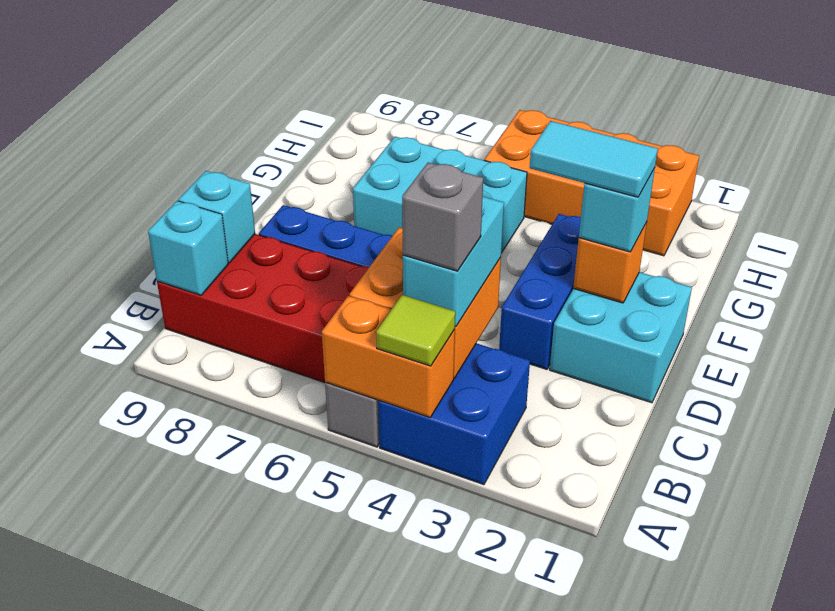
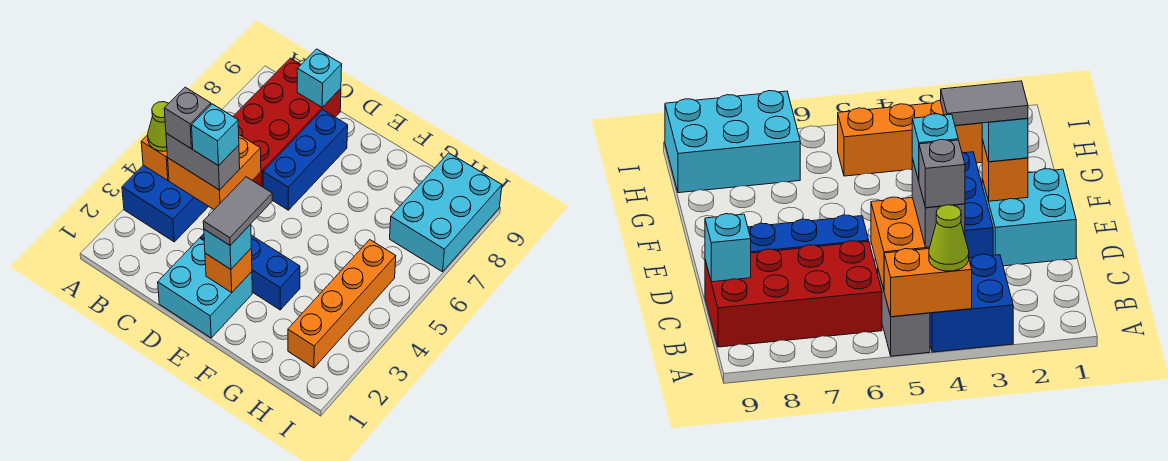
lime 1x1 tile [376,295,455,366] -> lime 1x1 cone [148,102,169,151]
cyan 1x2 brick [403,197,504,327] -> grey 1x2 brick [166,133,240,190]
cyan 1x1 brick [148,201,228,295] -> cyan 1x1 brick moved to [192,104,239,166]
cyan 1x2 tile [530,121,658,197] -> grey 1x2 tile [203,177,272,245]
cyan 2x3 brick [353,137,527,253] -> cyan 2x3 brick moved to [390,153,502,272]
orange 2x4 brick [484,110,699,256] -> orange 1x4 brick [288,240,396,368]

